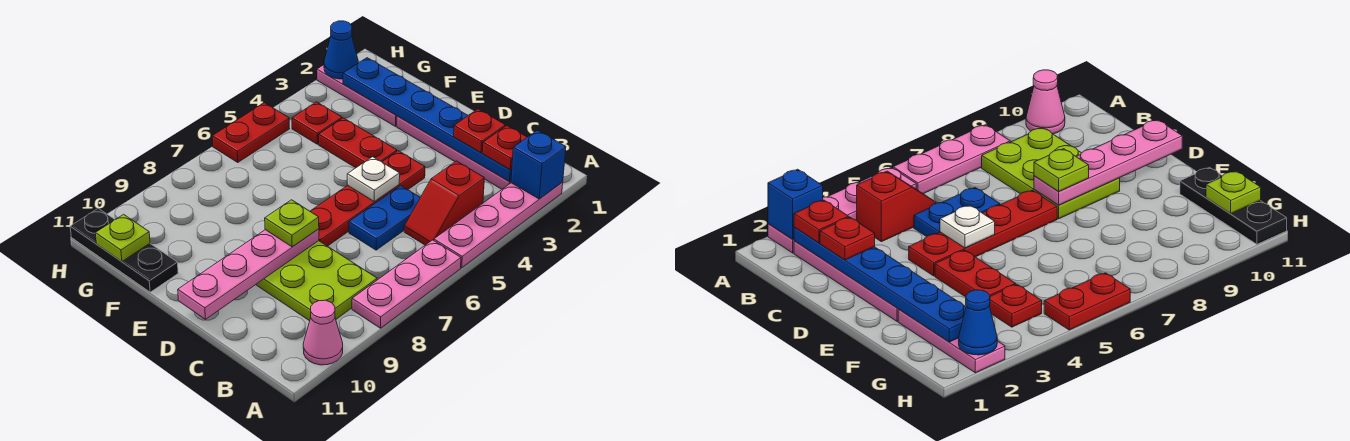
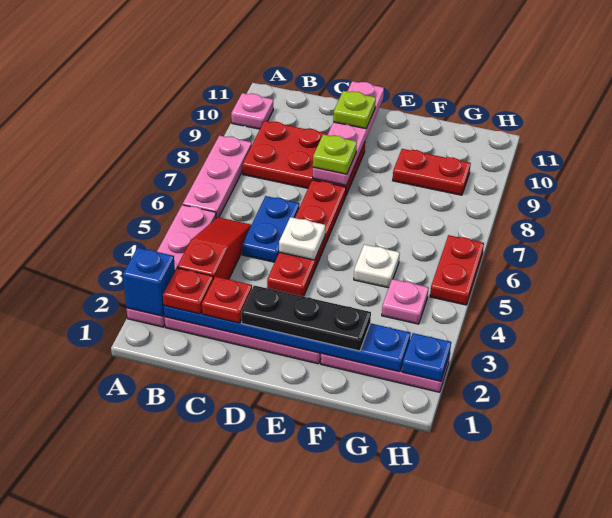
pink 1x1 cone [303,300,343,365] -> pink 1x1 plate [231,93,273,129]
red 1x2 slope [404,161,484,245] -> red 1x3 slope [177,217,251,279]
lime 2x3 plate [256,241,377,321] -> red 2x3 plate [242,121,365,195]
red 1x2 plate [319,118,397,168] -> red 1x2 plate moved to [393,149,471,195]
none -> white 1x1 plate [354,245,400,288]
black 1x3 plate [70,208,178,292] -> black 1x3 plate moved to [241,285,371,351]
red 1x1 plate [292,102,342,144] -> pink 1x1 plate [382,279,429,324]
lime 1x1 plate [95,214,150,261] -> lime 1x1 plate moved to [333,91,376,129]
blue 1x1 cone [324,21,358,79] -> blue 1x1 plate [402,333,451,381]

